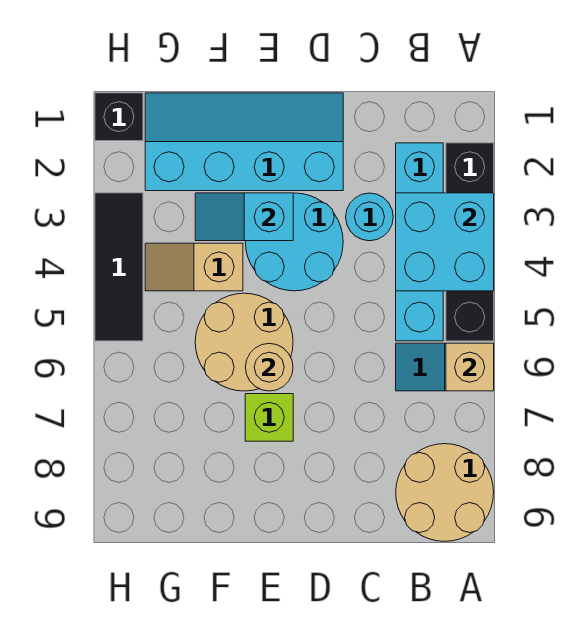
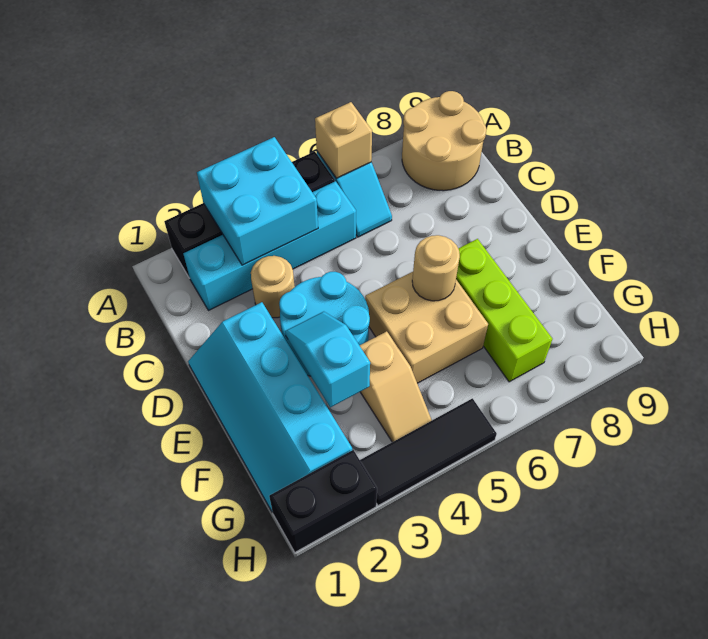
cyan 1x1 round brick [346,193,393,241] -> tan 1x1 round brick [251,256,295,318]
cyan 1x2 slope [195,193,293,241] -> cyan 1x2 slope turned to [285,312,370,407]
tan 2x2 round brick [195,293,293,391] -> tan 2x2 brick [365,272,488,383]
lime 1x1 brick [245,394,293,441] -> lime 1x3 brick [456,239,552,382]
black 1x1 brick [95,93,143,141] -> black 1x2 brick [269,450,377,552]

